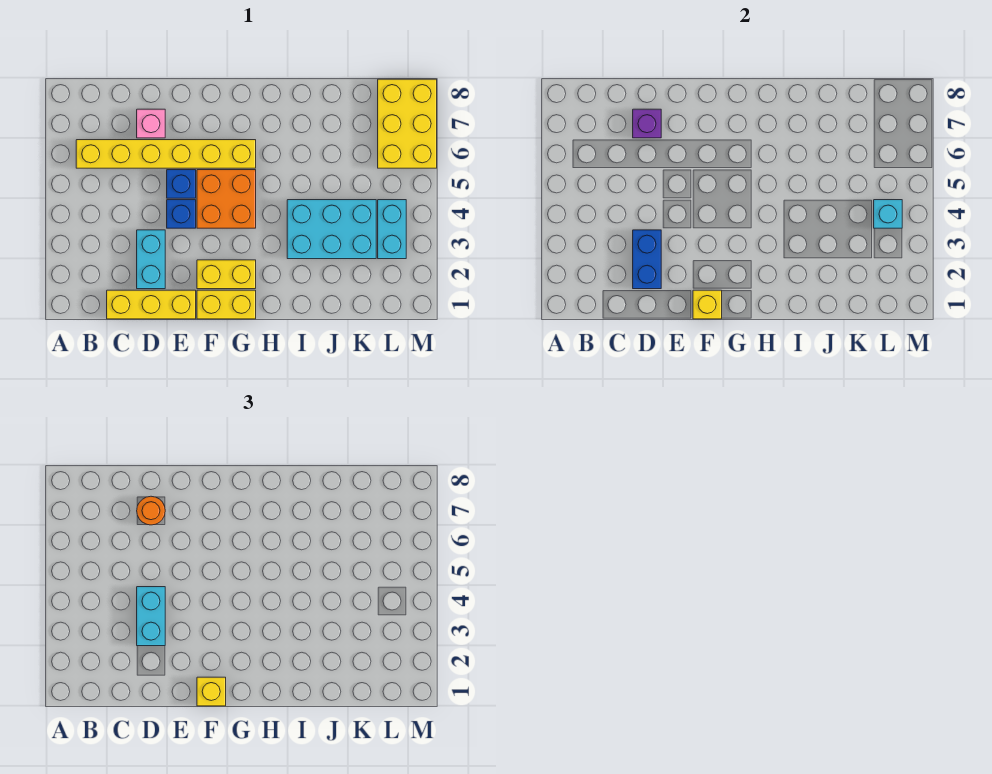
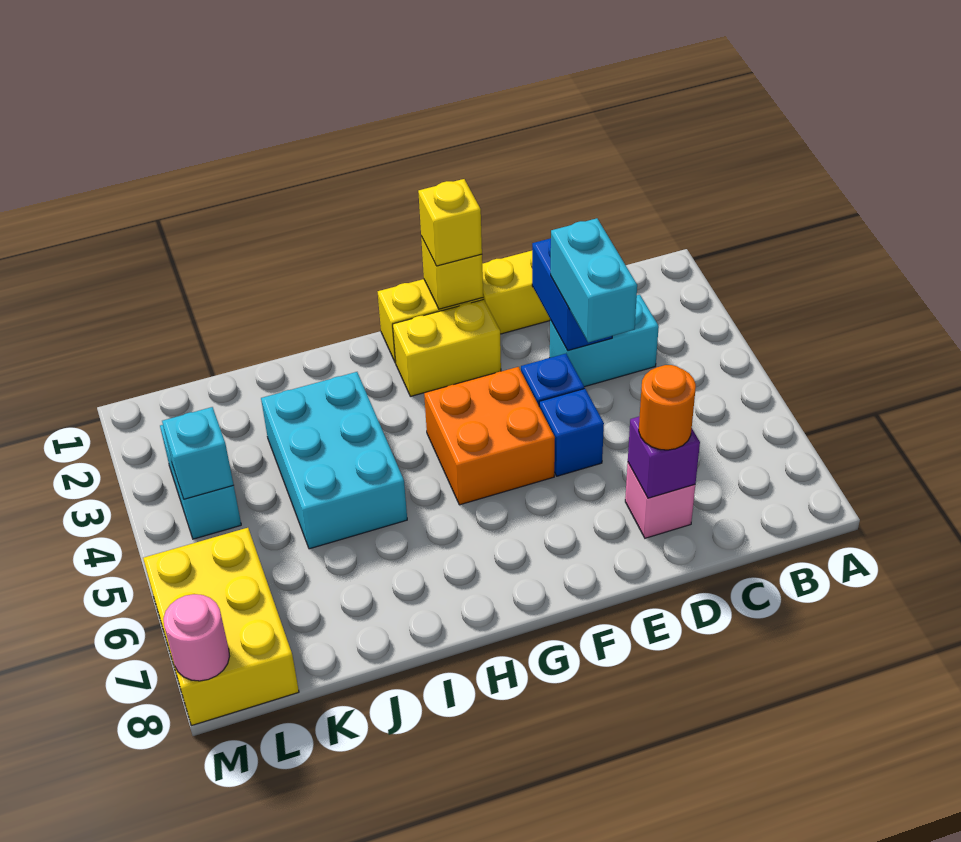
yellow 1x6 brick [76,140,256,168] -> none
cyan 1x2 brick [137,230,165,289] -> cyan 1x2 brick turned to [550,295,659,387]
cyan 2x3 brick [287,200,376,259] -> cyan 2x3 brick turned to [261,372,407,549]
none -> pink 1x1 round brick [163,594,230,681]

